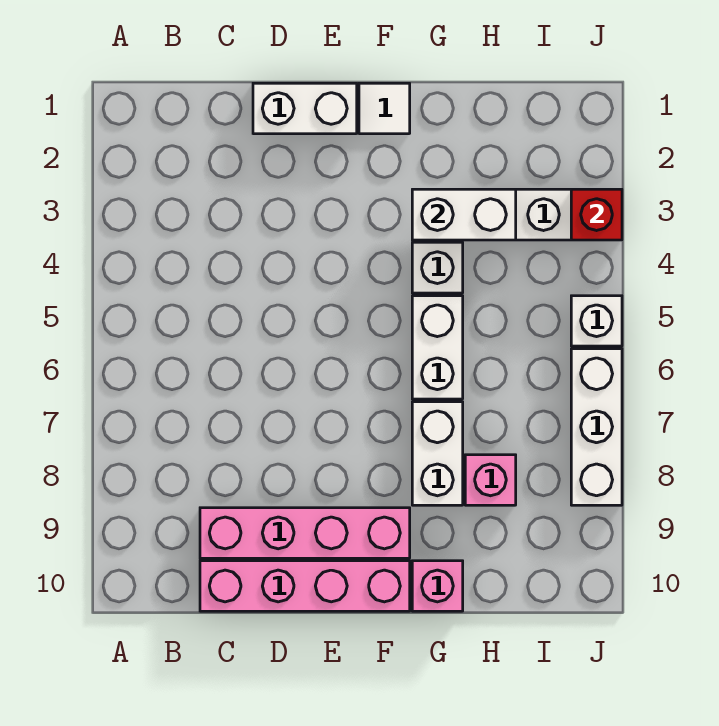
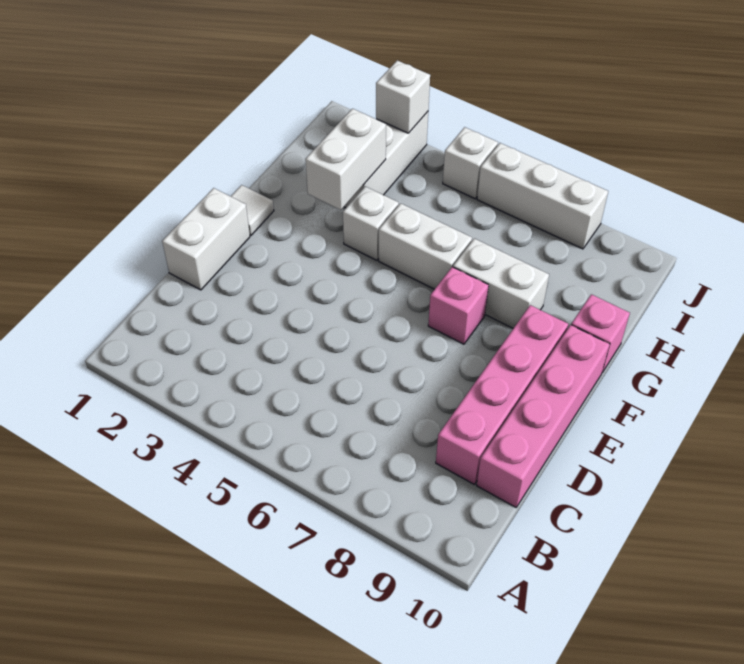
pink 1x1 brick [465,455,516,505] -> pink 1x1 brick moved to [428,267,489,344]
red 1x1 brick [571,189,622,240] -> white 1x1 brick [376,60,430,133]

